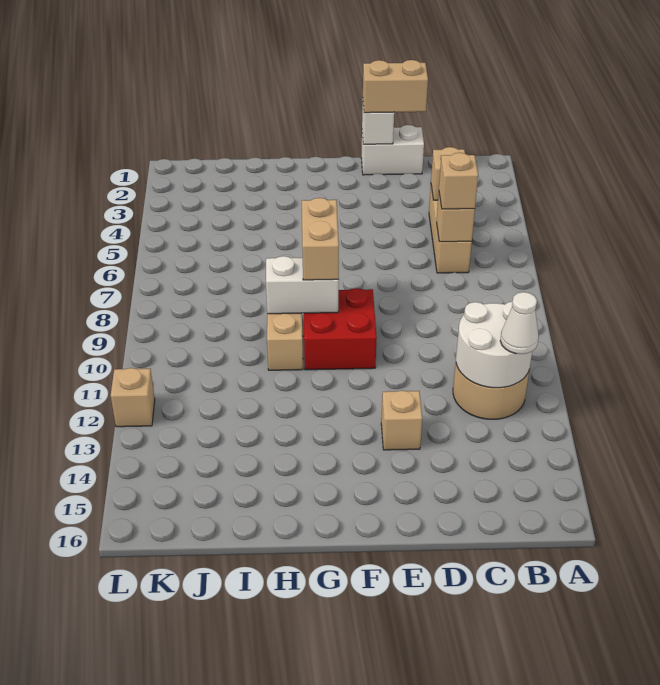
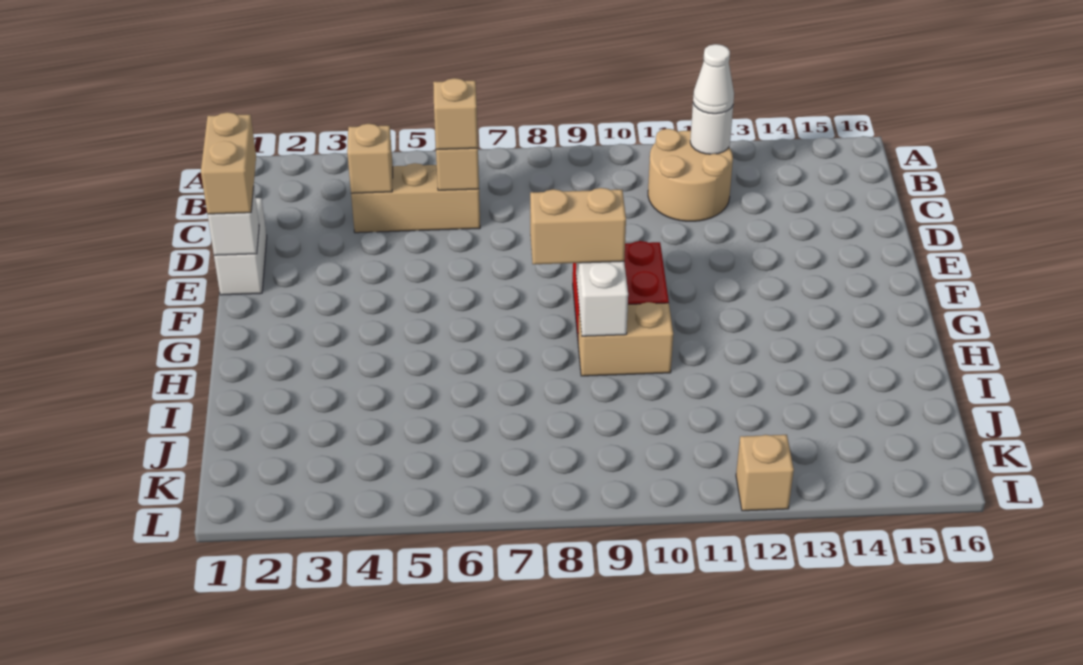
white 2x2 round brick [456,301,532,388] -> white 1x1 round brick [690,103,733,154]
tan 1x1 brick [381,390,422,450] -> none

